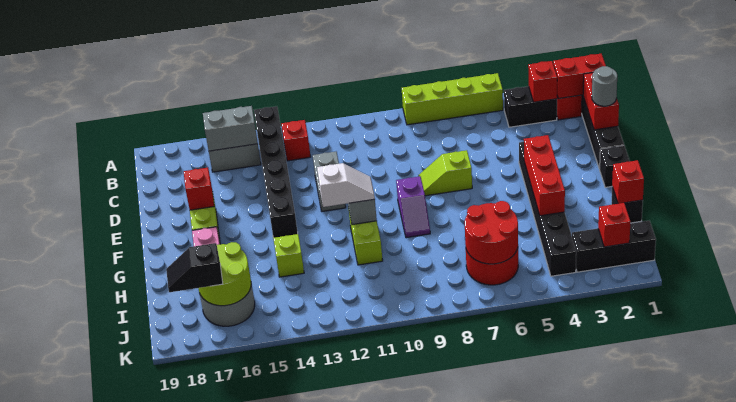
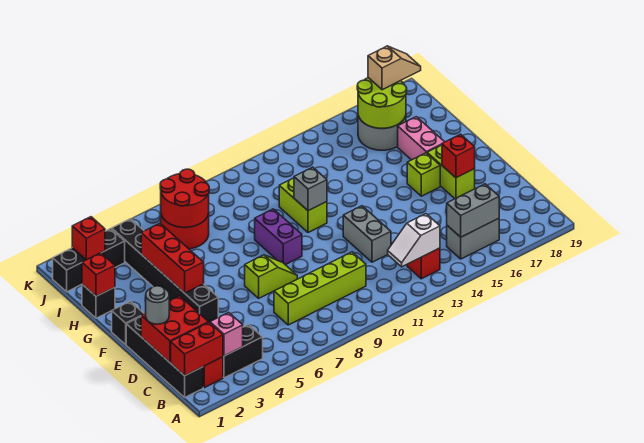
lime 1x4 brick [402,73,503,125] -> lime 1x4 brick moved to [274,252,366,325]
black 1x6 brick [254,106,298,238] -> none
red 1x1 brick [528,61,557,102] -> pink 1x1 brick [210,312,243,356]
red 1x2 brick [583,73,619,130] -> red 2x2 brick [141,296,208,362]
purple 1x2 slope [396,176,430,238] -> purple 1x2 brick [255,209,302,265]
white 1x2 slope [317,163,375,207] -> white 1x2 slope moved to [388,214,440,267]
lime 1x1 brick [273,234,304,277] -> lime 1x1 brick moved to [407,153,440,196]
black 1x2 slope [166,243,223,292] -> tan 1x2 slope [368,46,421,90]

